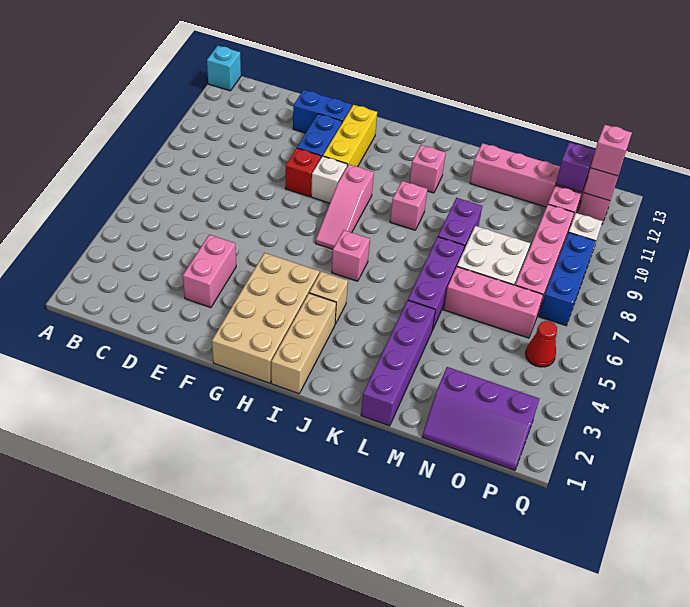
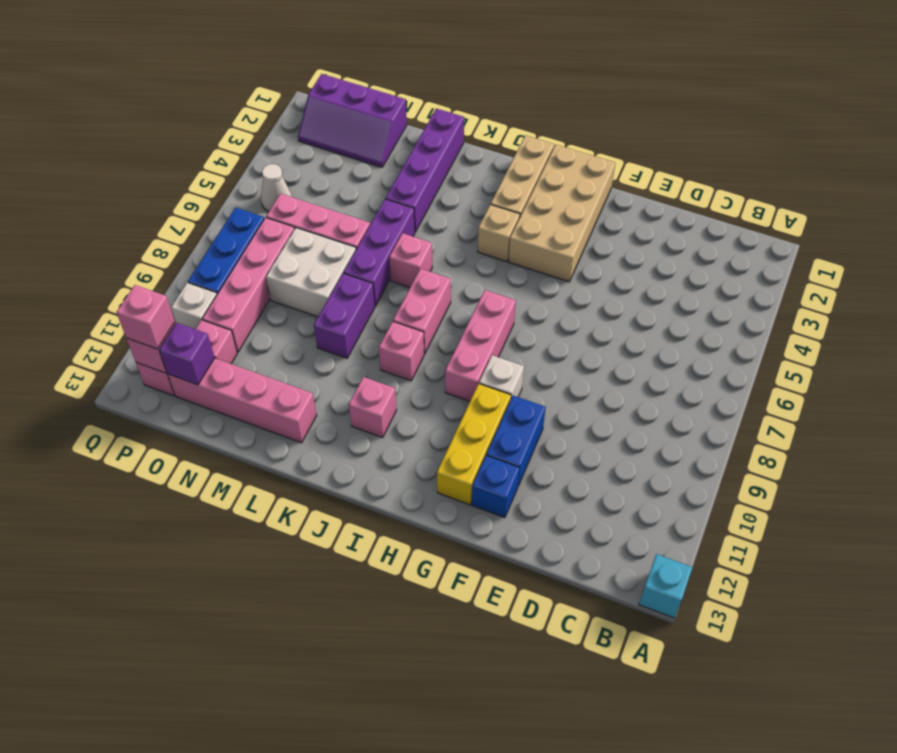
pink 1x2 brick [183,234,236,308] -> pink 1x2 brick moved to [393,269,451,354]
blue 1x2 brick [293,90,352,133] -> blue 1x1 brick [472,456,520,518]
red 1x1 brick [285,148,321,197] -> none
pink 1x3 slope [316,164,374,249] -> pink 1x3 brick [445,290,516,401]
pink 1x1 brick [332,230,370,281] -> pink 1x1 brick moved to [389,233,432,287]
purple 2x3 slope [422,367,539,470] -> purple 2x3 slope turned to [298,74,407,167]
red 1x1 cone [526,321,557,367] -> white 1x1 cone [261,164,292,212]

